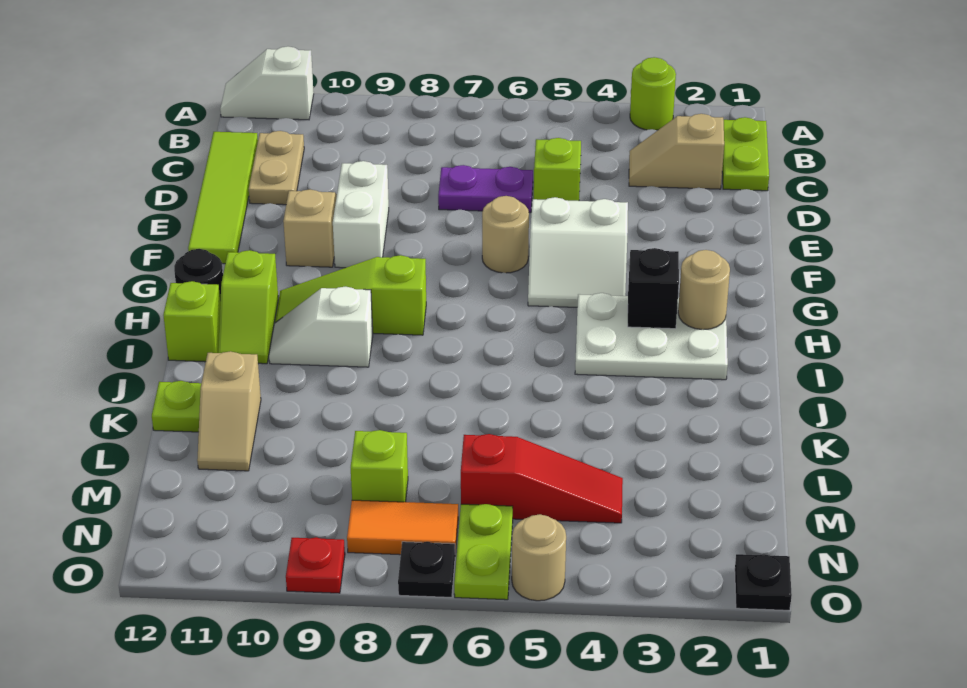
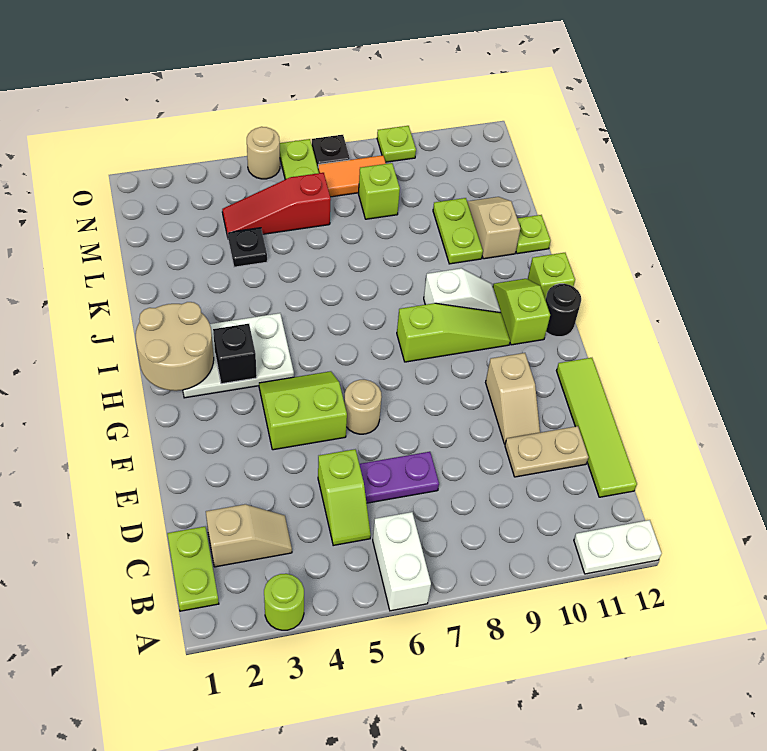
white 1x2 slope [220,46,314,120] -> white 1x2 plate [574,520,661,574]
tan 1x2 plate [249,131,304,205] -> tan 1x2 plate turned to [505,426,588,477]
white 1x2 brick [333,161,389,268] -> white 1x2 brick moved to [373,512,431,611]
white 2x2 slope [528,197,628,307] -> lime 2x2 slope [259,371,347,450]
tan 1x1 round brick [678,250,730,330] -> tan 2x2 round brick [136,302,214,391]
none -> lime 1x2 plate [433,198,483,264]
black 1x1 plate [735,554,792,610] -> black 1x1 plate moved to [228,228,267,267]
red 1x1 plate [286,537,345,593] -> lime 1x1 plate [377,126,416,162]

